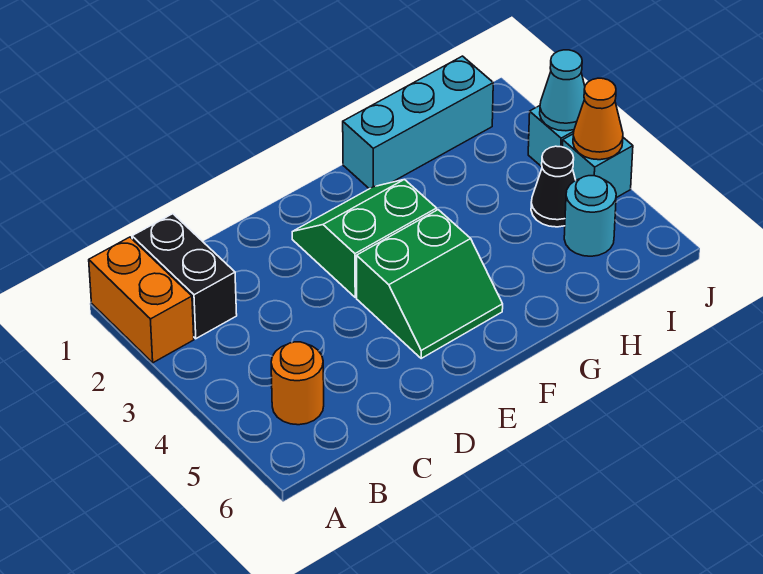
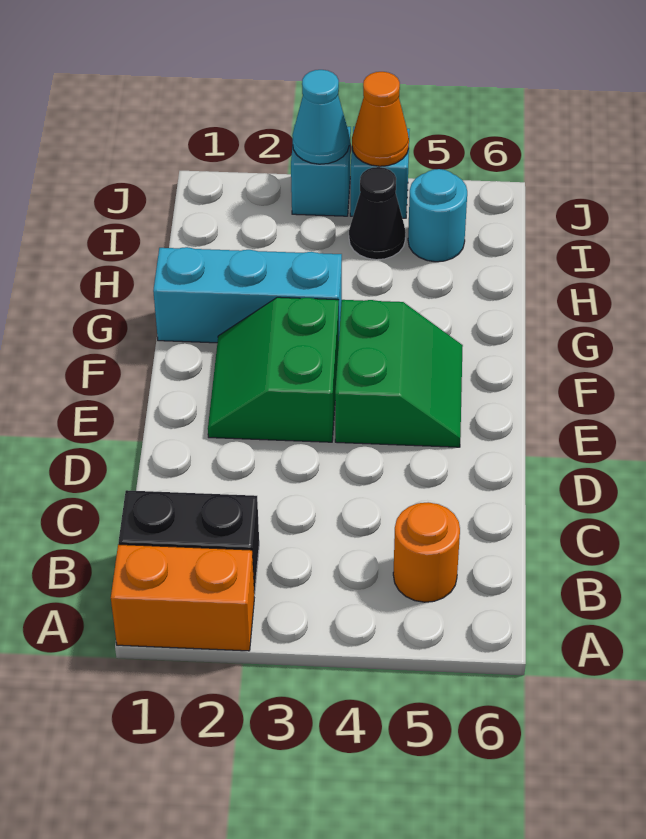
cyan 1x3 brick [343,56,493,189] -> cyan 1x3 brick turned to [153,247,342,343]

